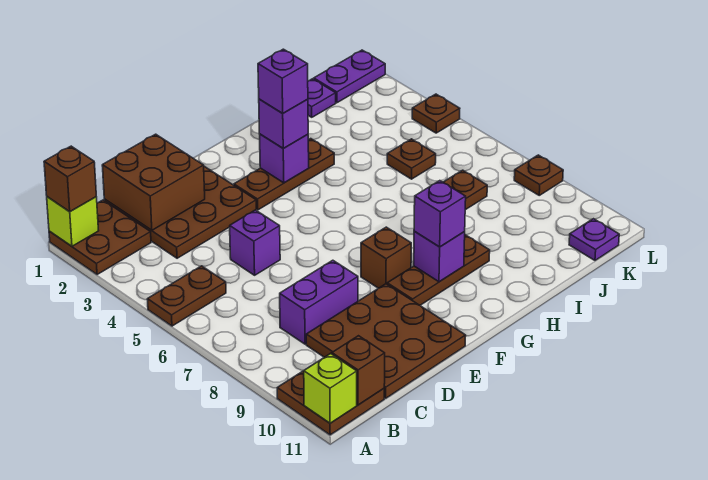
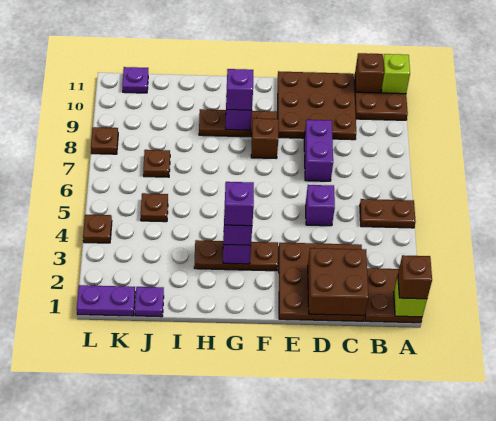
purple 1x2 brick [280,260,358,344] -> purple 1x2 brick turned to [304,120,333,181]

